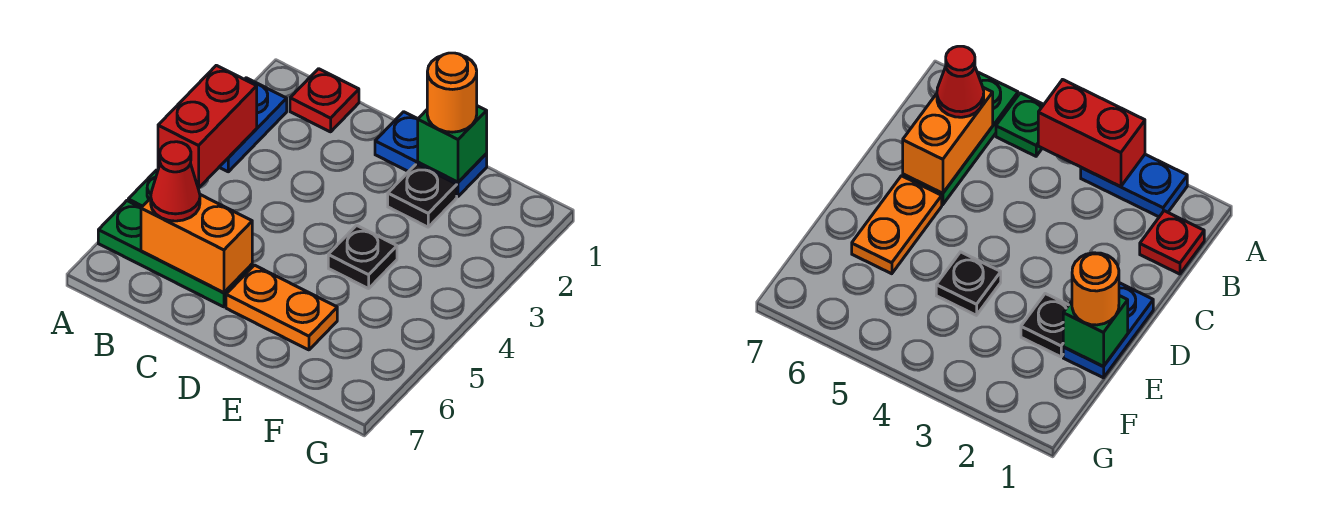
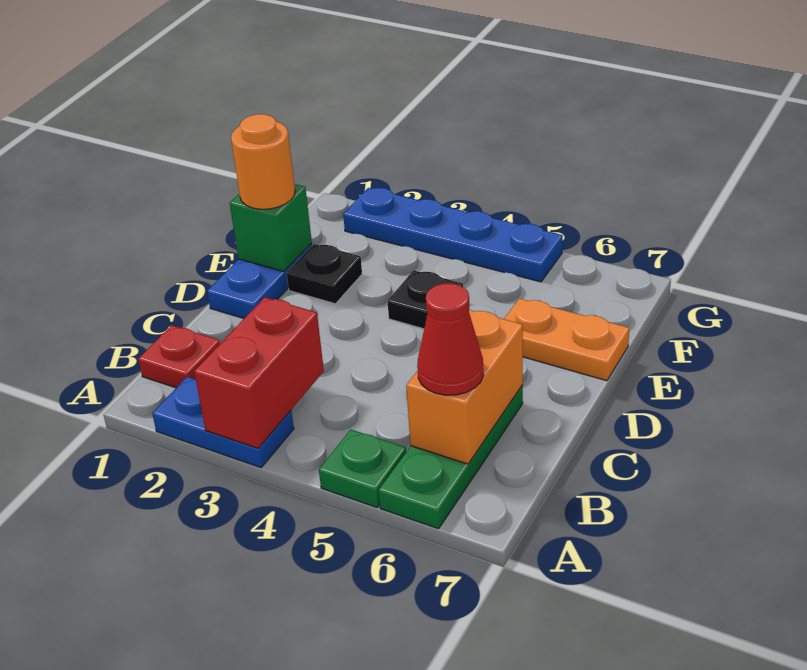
red 1x2 brick [158,65,257,188] -> red 1x2 brick turned to [194,297,324,448]
orange 1x2 plate [226,265,337,350] -> orange 1x2 plate turned to [504,298,629,381]
none -> blue 1x4 plate [343,188,563,282]

